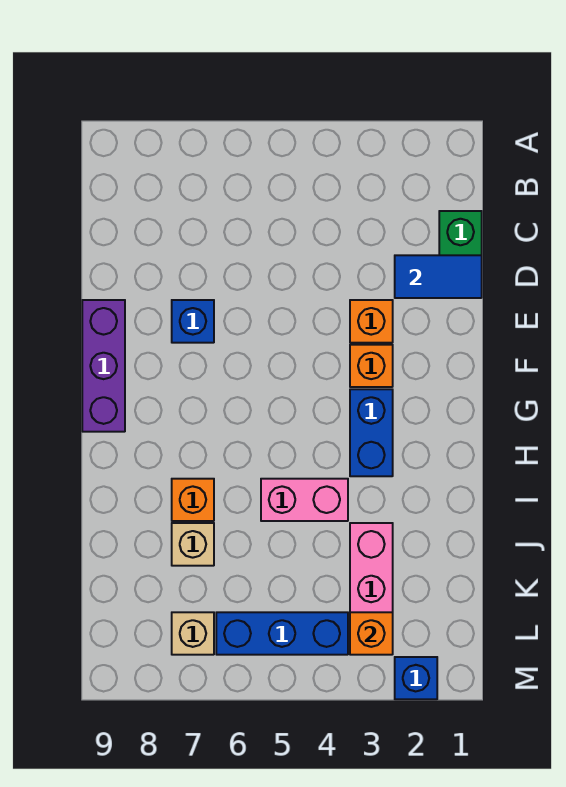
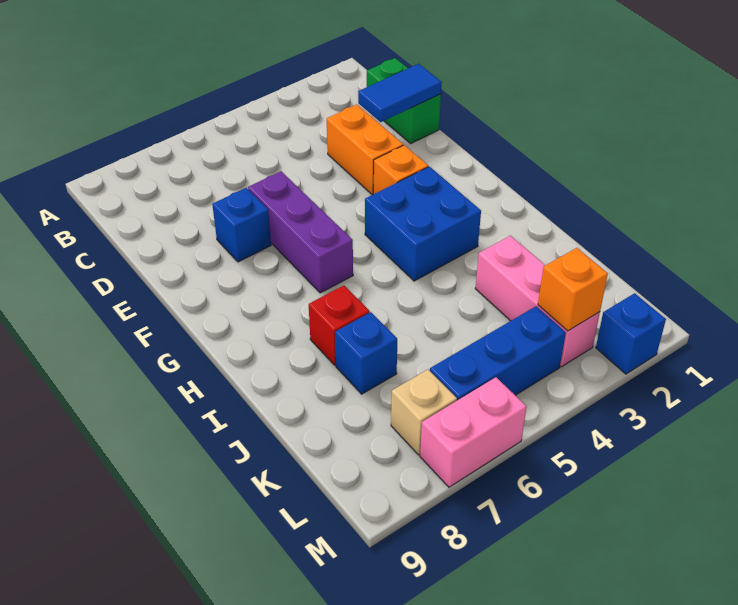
orange 1x1 brick [350,300,393,343] -> orange 1x2 brick [327,105,403,195]
purple 1x3 brick [82,300,125,432] -> purple 1x3 brick moved to [248,171,353,293]
blue 1x2 brick [350,389,393,476] -> blue 2x2 brick [365,167,481,281]
pink 1x2 brick [261,479,348,521] -> pink 1x2 brick moved to [420,377,526,487]
orange 1x1 brick [172,479,214,521] -> red 1x1 brick [309,285,370,365]
tan 1x1 brick [172,523,214,566] -> blue 1x1 brick [335,312,397,394]

